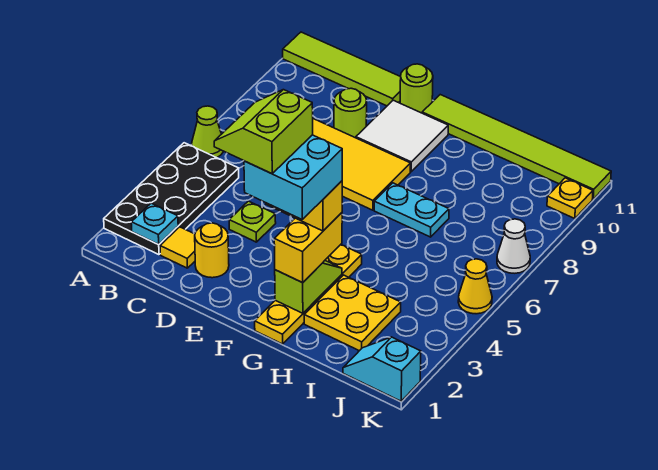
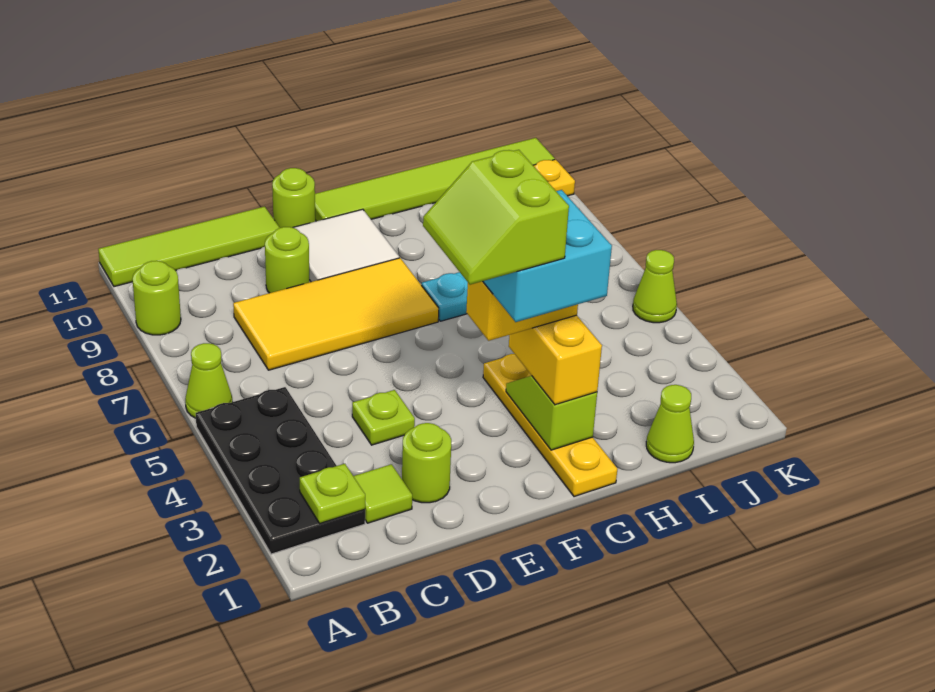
none -> lime 1x1 round brick [132,261,181,335]
cyan 1x1 plate [131,203,178,244] -> lime 1x1 plate [300,464,365,524]
yellow 1x1 tile [160,227,195,268] -> lime 1x1 tile [353,464,412,523]
yellow 1x1 round brick [195,223,229,278] -> lime 1x1 round brick [402,423,451,503]
yellow 2x2 plate [304,275,401,351] -> none
none -> lime 1x1 cone [646,385,694,463]
cyan 1x2 slope [343,337,421,401] -> none
yellow 1x1 cone [458,259,492,314] -> lime 1x1 cone [633,250,677,323]
white 1x1 cone [497,219,530,273] -> none

